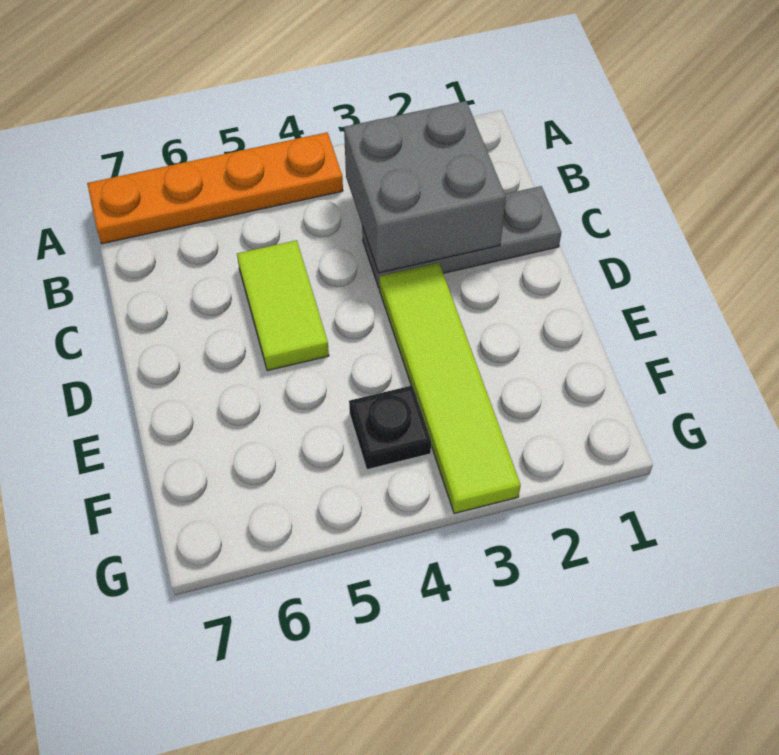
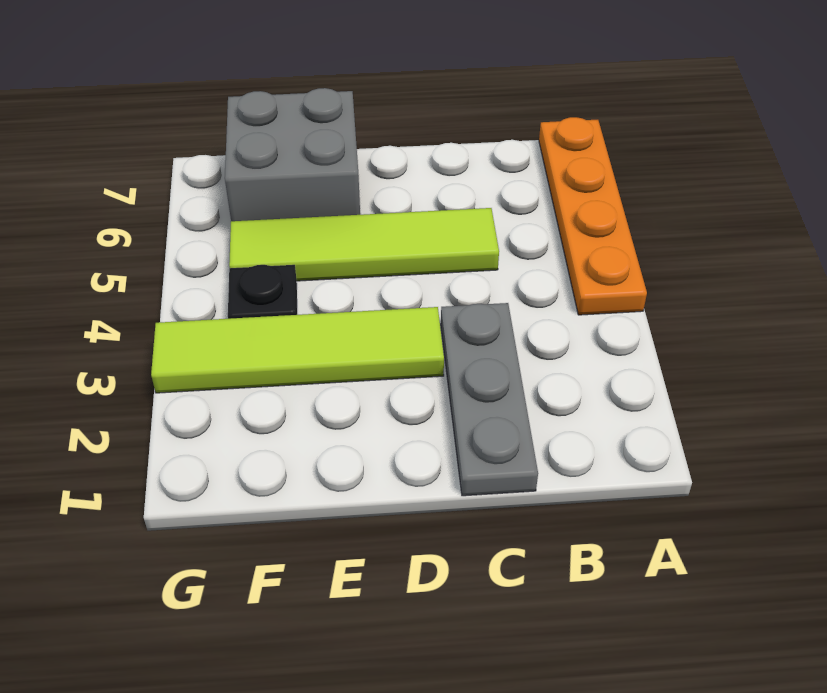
grey 2x2 brick [344,101,506,273] -> grey 2x2 brick moved to [225,88,360,221]
lime 1x2 tile [237,240,329,371] -> lime 1x4 tile [229,208,499,281]

